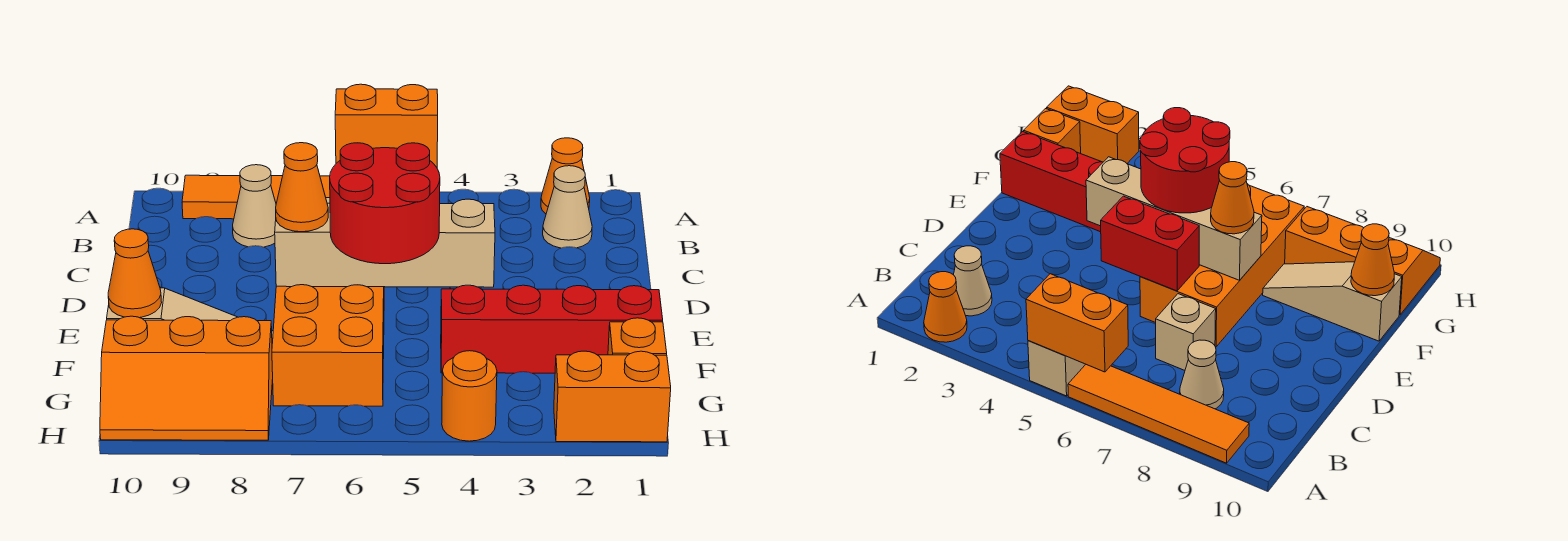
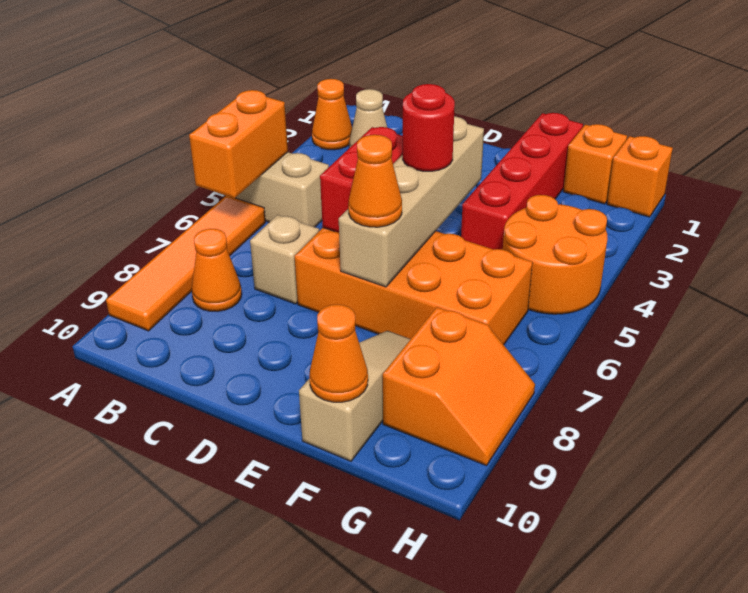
tan 1x1 cone [233,165,276,247] -> orange 1x1 cone [192,229,242,312]
red 2x2 round brick [330,143,440,264] -> red 1x1 round brick [403,84,455,171]
orange 2x3 slope [100,316,273,440] -> orange 2x2 slope [383,307,535,466]
orange 1x2 brick [554,351,671,442] -> orange 1x1 brick [607,136,673,217]
orange 1x1 round brick [442,351,497,441] -> orange 2x2 round brick [503,195,608,314]

